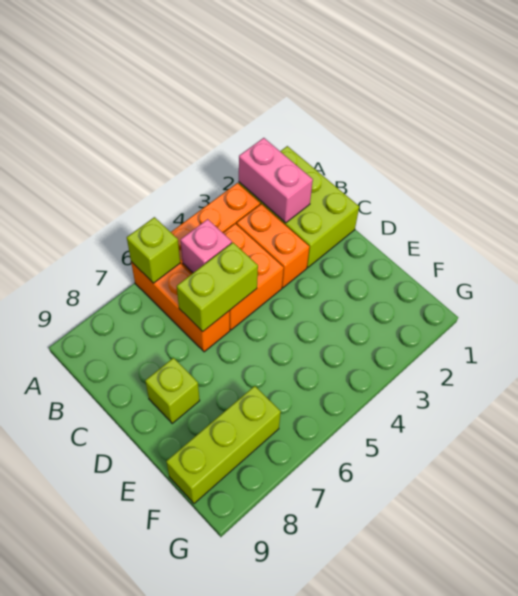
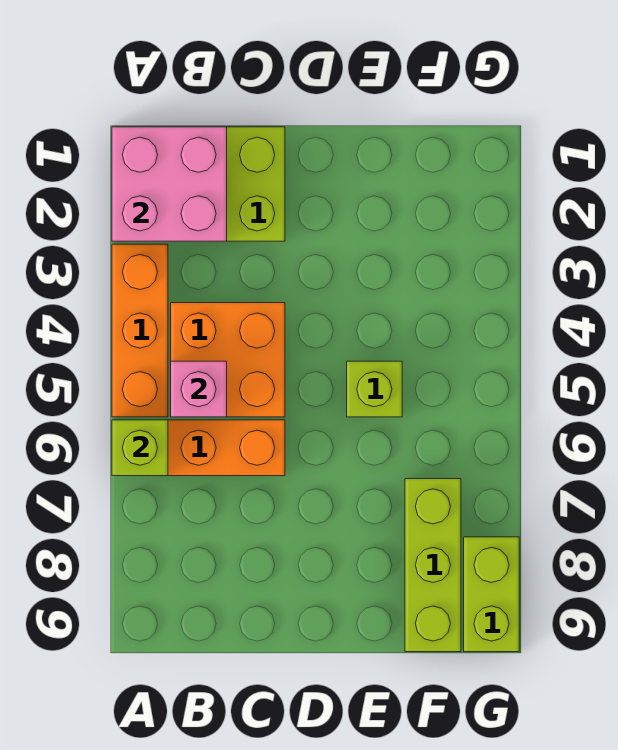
pink 1x2 brick [239,138,313,223] -> pink 2x2 brick [112,127,227,241]
orange 1x2 brick [237,204,309,288] -> none
lime 1x2 brick [177,243,258,332] -> lime 1x2 brick moved to [464,537,519,652]
lime 1x1 brick [145,358,200,423] -> lime 1x1 brick moved to [347,361,402,417]

